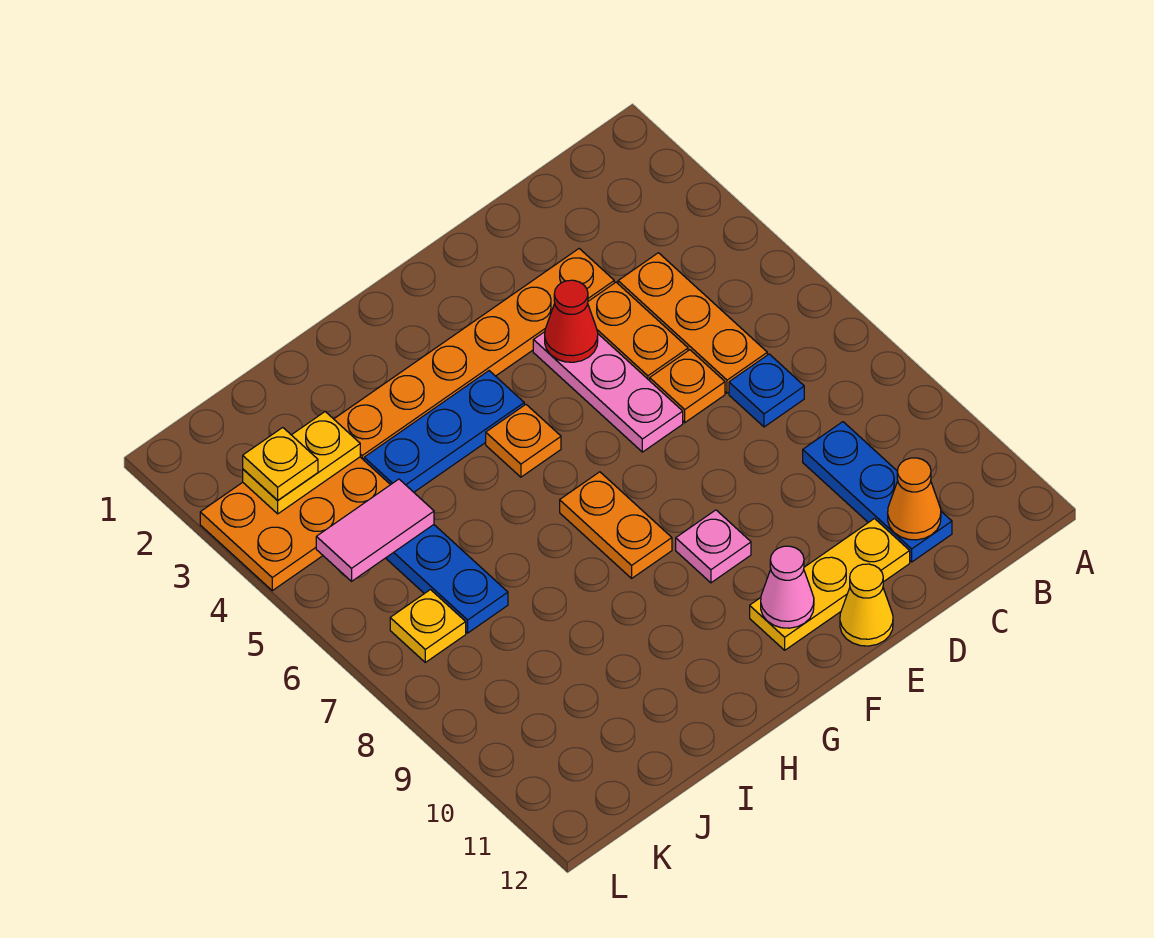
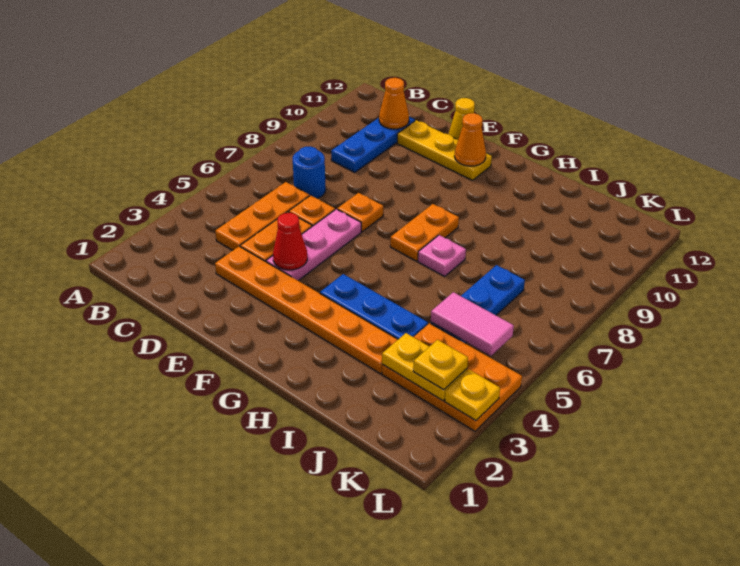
blue 1x1 plate [729,354,804,427] -> blue 1x1 round brick [293,146,326,199]
pink 1x1 plate [676,510,751,583] -> pink 1x1 plate moved to [418,235,466,276]
pink 1x1 cone [761,546,814,628] -> orange 1x1 cone [455,113,486,166]
orange 1x1 plate [486,404,561,477] -> orange 1x1 plate moved to [337,193,383,232]
yellow 1x1 plate [390,590,466,662] -> yellow 1x1 plate moved to [445,370,500,421]

